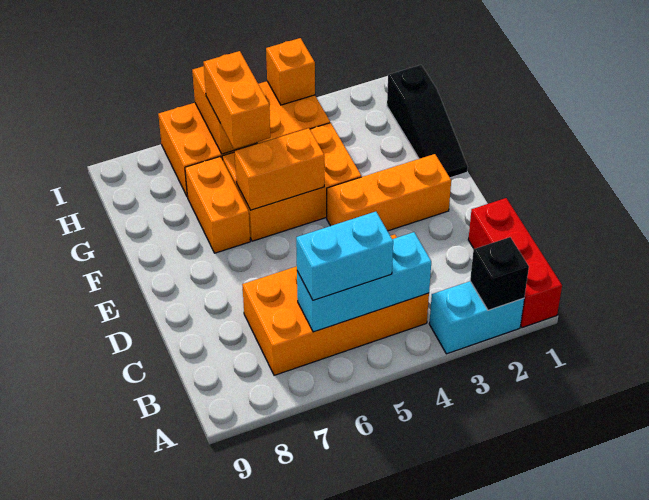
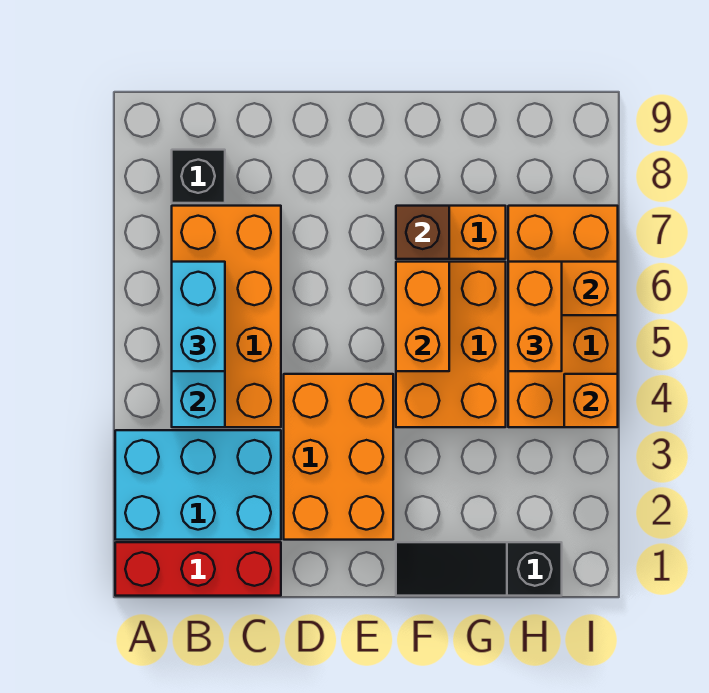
cyan 1x2 brick [429,281,524,354] -> cyan 2x3 brick [115,430,281,540]
black 1x1 brick [470,237,529,310] -> black 1x1 brick moved to [172,150,225,203]
orange 1x3 brick [327,154,451,231] -> orange 2x3 brick [284,374,393,540]
none -> brown 1x1 brick [396,206,449,259]
orange 1x2 brick [203,51,270,149] -> orange 1x2 brick turned to [508,262,562,371]

